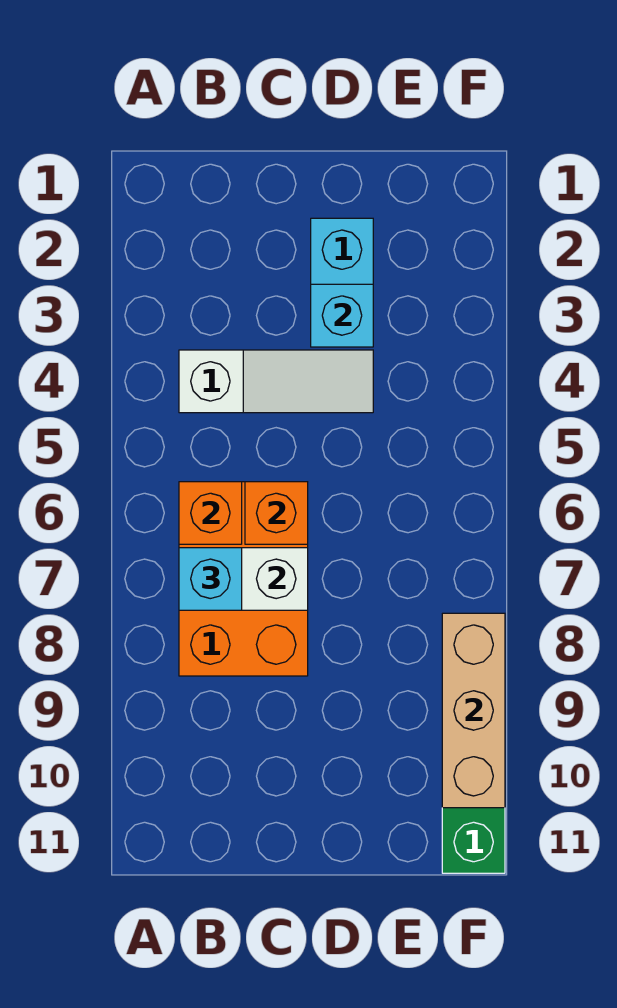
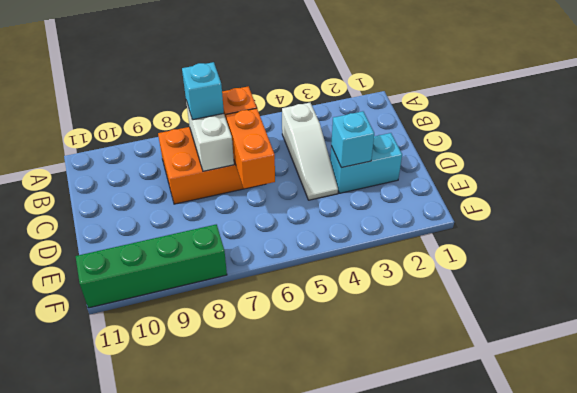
orange 1x1 brick [245,482,308,544] -> orange 1x2 brick [226,108,275,189]
tan 1x3 brick [442,613,505,808] -> none

